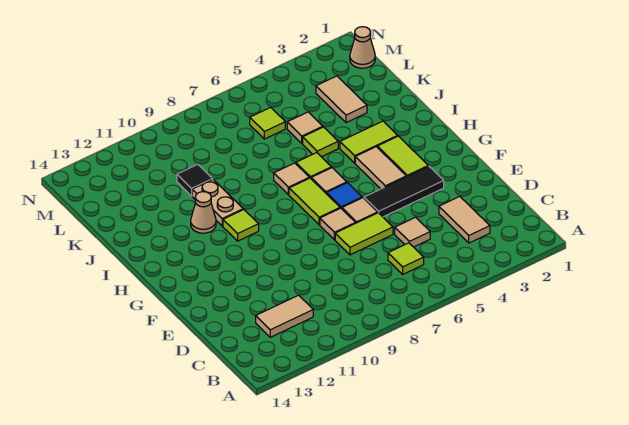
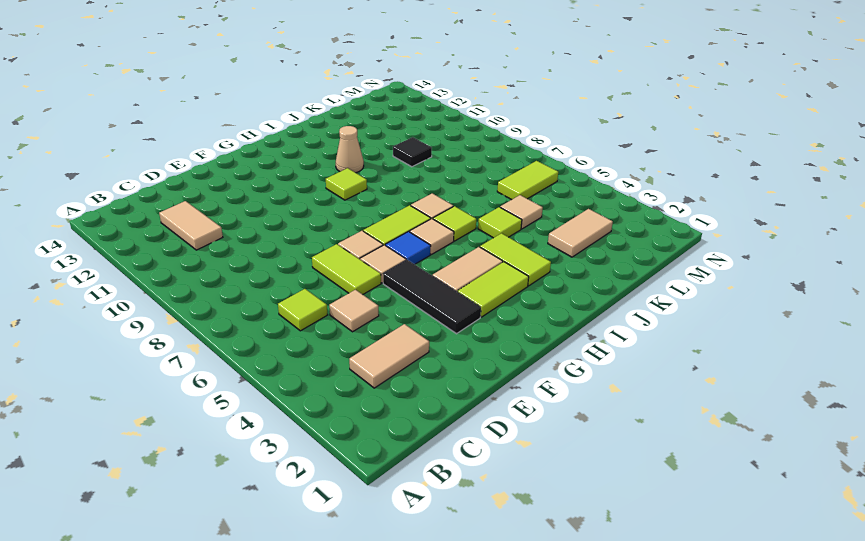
tan 1x2 plate [192,180,243,226] -> none
lime 1x1 tile [250,107,285,139] -> lime 1x2 tile [497,161,558,200]
tan 1x1 cone [350,27,375,68] -> none

